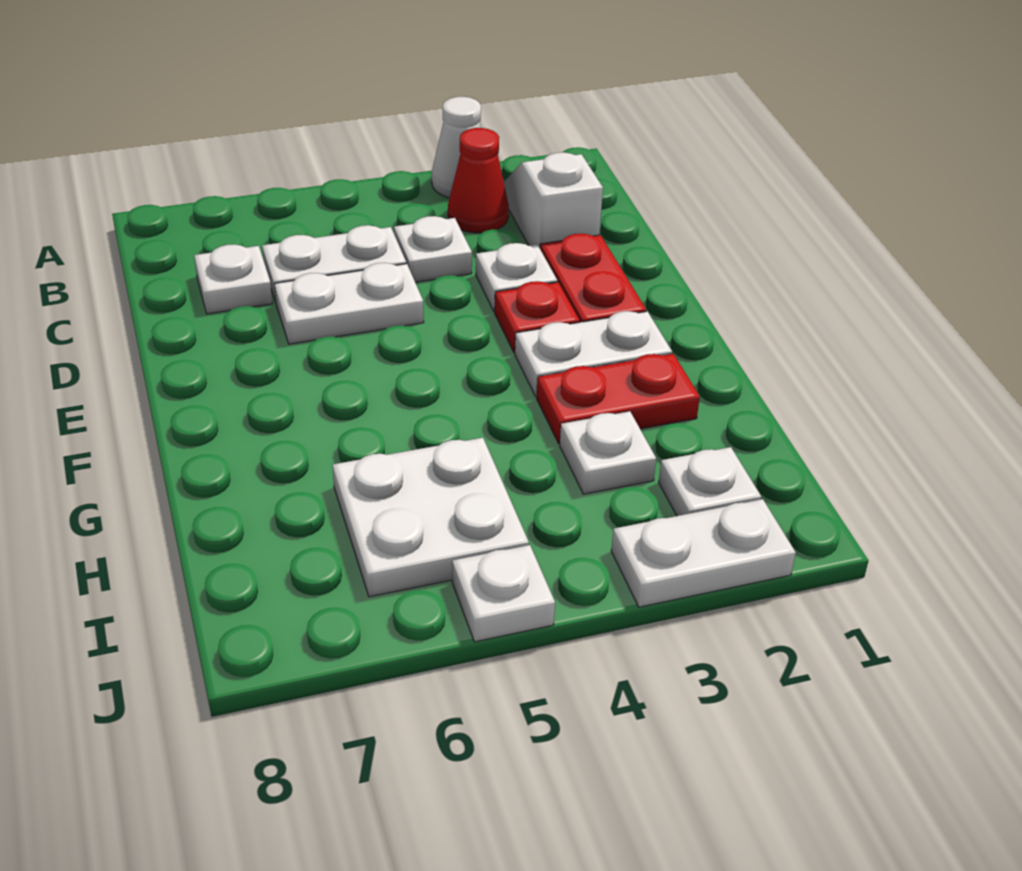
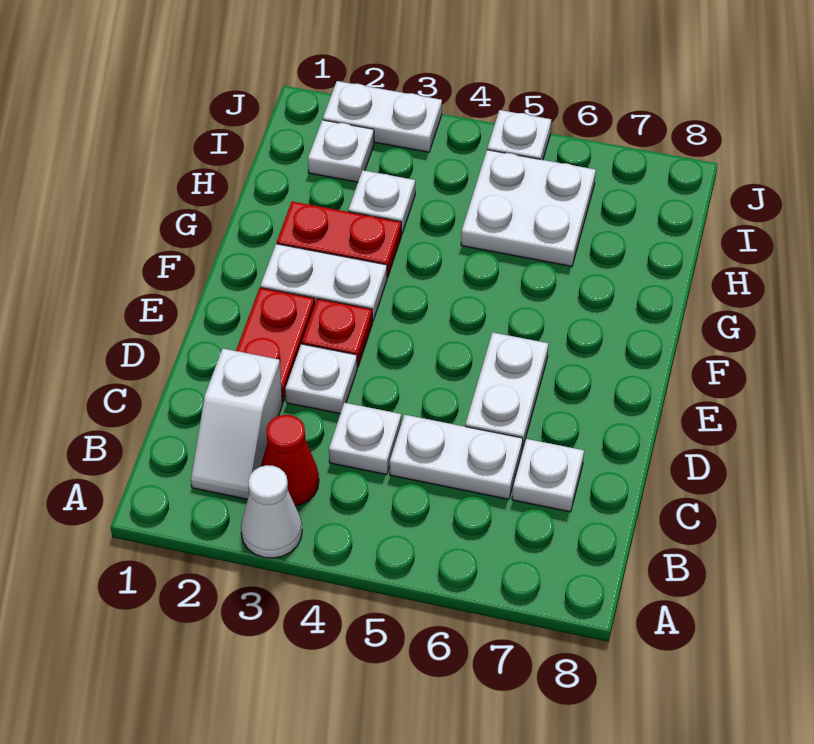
white 1x2 plate [275,263,424,344] -> white 1x2 plate turned to [465,332,549,450]

